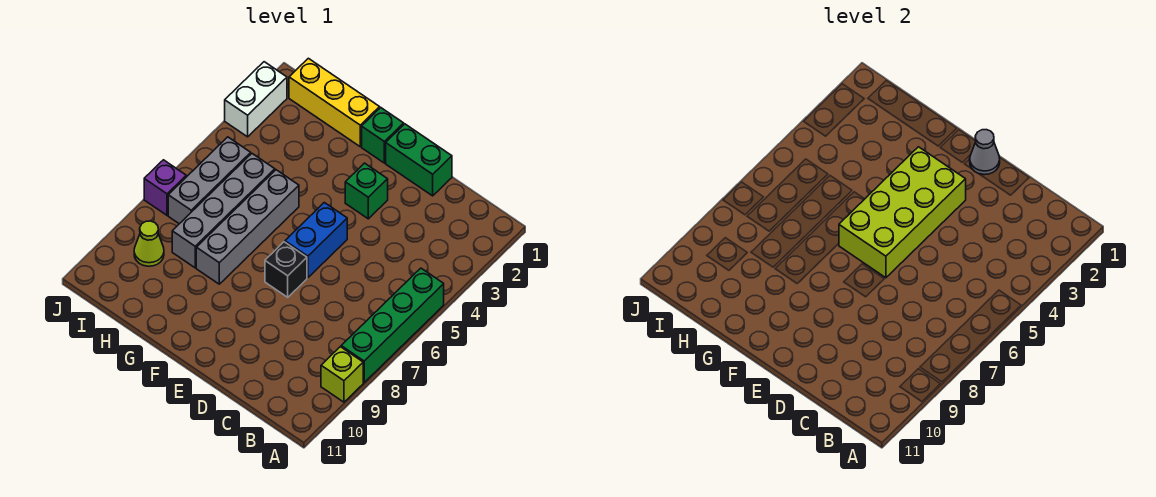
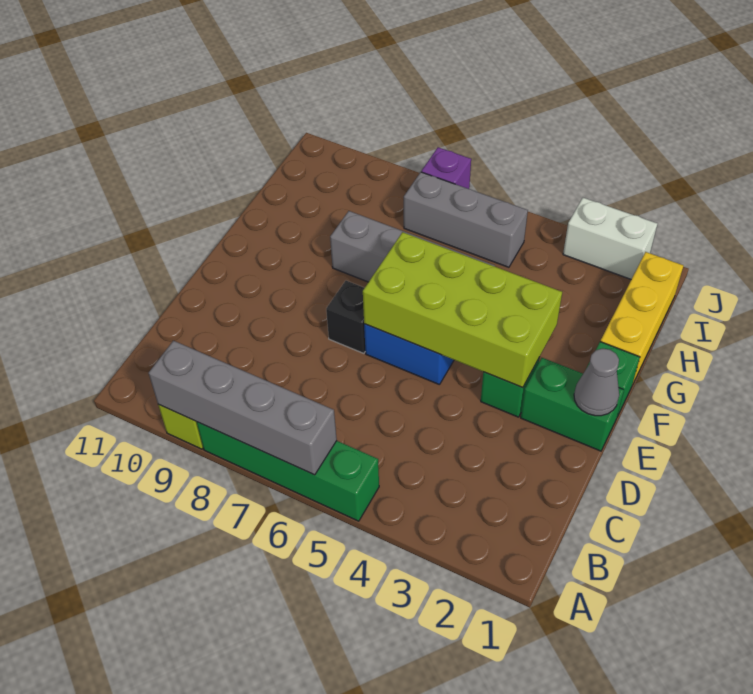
green 1x2 brick [386,124,452,196] -> green 1x2 brick turned to [521,358,624,451]
grey 1x4 brick [172,154,275,268] -> grey 1x4 brick moved to [149,341,337,475]
lime 1x1 cone [134,221,164,266] -> none

